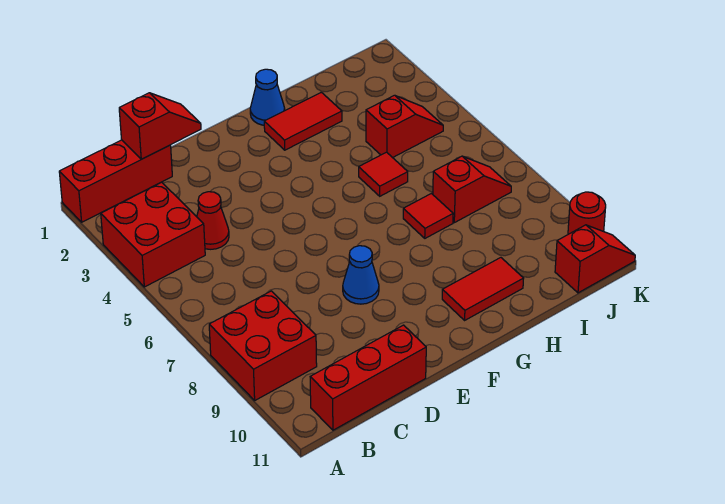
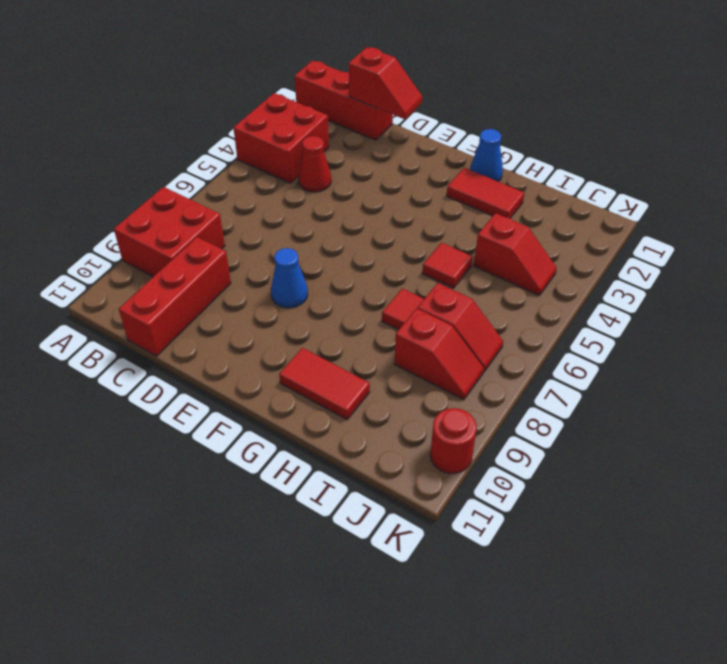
red 1x3 brick [310,325,426,430] -> red 1x3 brick turned to [119,237,231,356]
red 1x2 slope [555,225,635,293] -> red 1x2 slope moved to [394,308,484,400]

